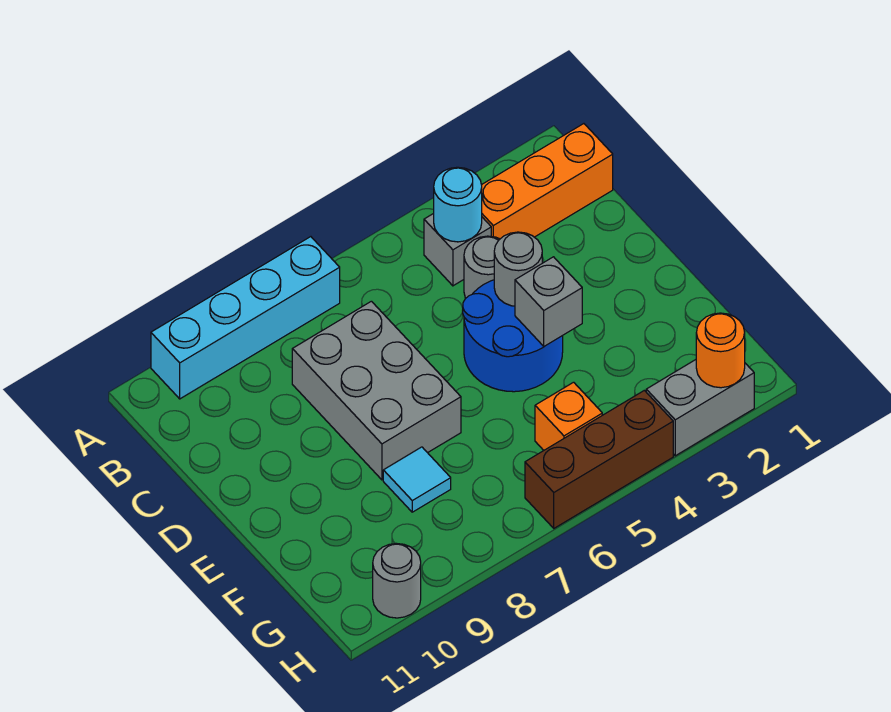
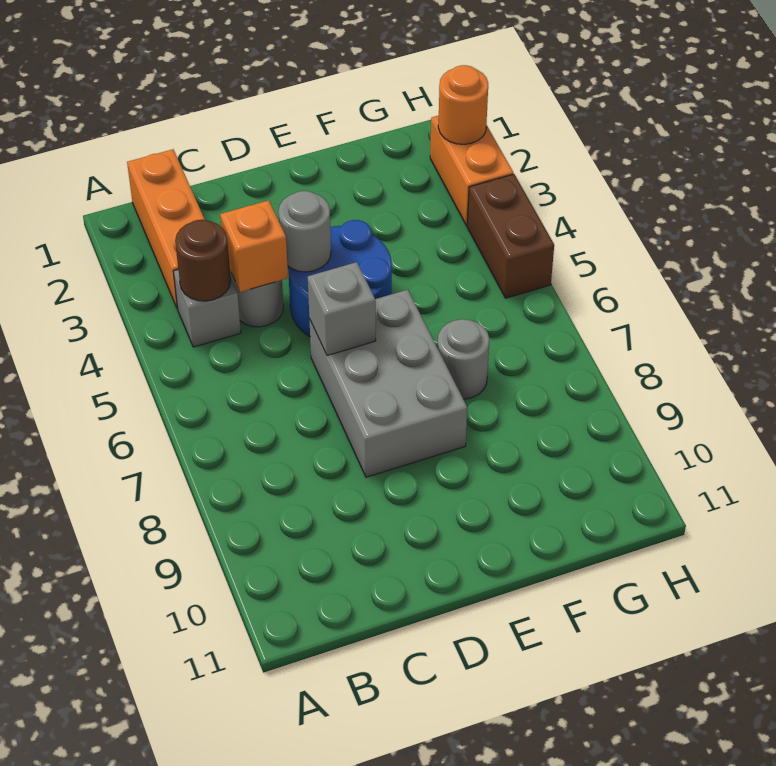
cyan 1x4 brick [151,237,340,399] -> none
cyan 1x1 round brick [434,167,482,242] -> brown 1x1 round brick [175,220,231,301]
grey 2x3 brick [292,301,461,480] -> grey 2x3 brick turned to [309,290,467,477]
grey 1x1 brick [515,257,582,346] -> grey 1x1 brick moved to [308,262,376,356]
cyan 1x1 tile [383,447,451,512] -> none
orange 1x1 brick [535,382,602,450] -> orange 1x1 brick moved to [220,200,288,292]
grey 1x2 brick [646,360,754,456] -> orange 1x2 brick [430,115,513,226]
brown 1x3 brick [525,390,673,528] -> brown 1x2 brick [467,174,554,298]
grey 1x1 round brick [373,544,421,618] -> grey 1x1 round brick moved to [437,319,489,399]

